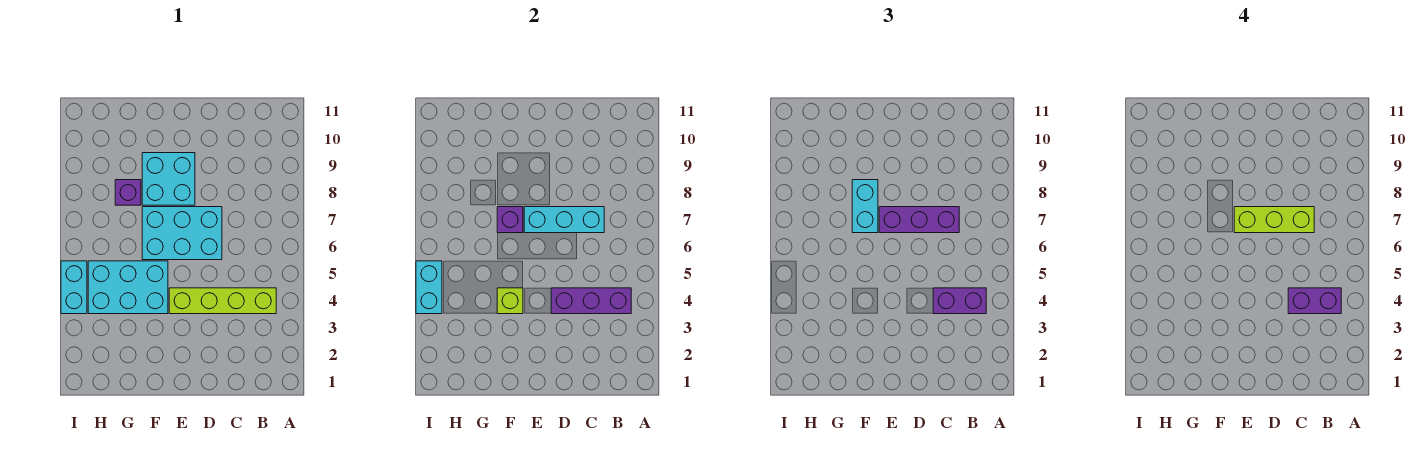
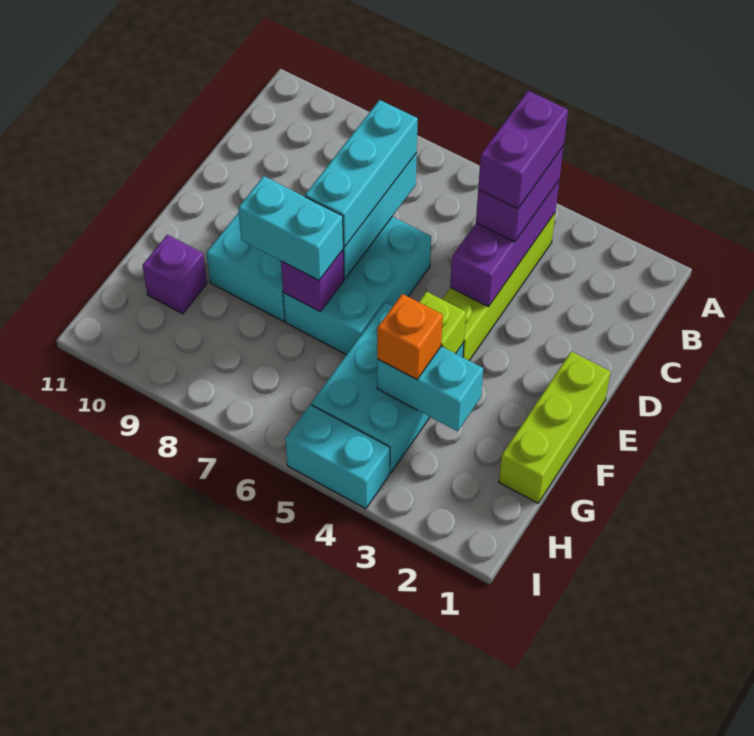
purple 1x3 brick [879,207,959,233] -> cyan 1x3 brick [305,100,418,247]
lime 1x3 brick [1234,207,1314,233] -> lime 1x3 brick moved to [499,351,611,503]
none -> orange 1x1 brick [377,294,443,380]
purple 1x1 brick [115,180,141,205] -> purple 1x1 brick moved to [142,235,207,314]
cyan 1x2 brick [416,261,442,314] -> cyan 1x2 brick moved to [377,346,483,431]

